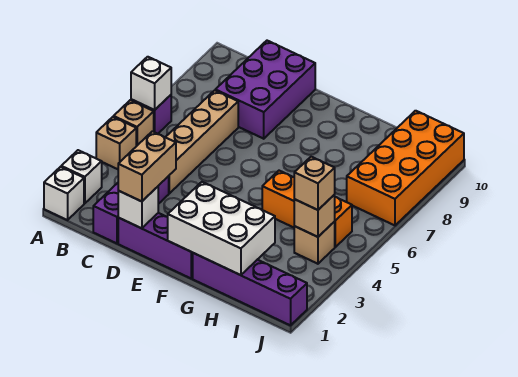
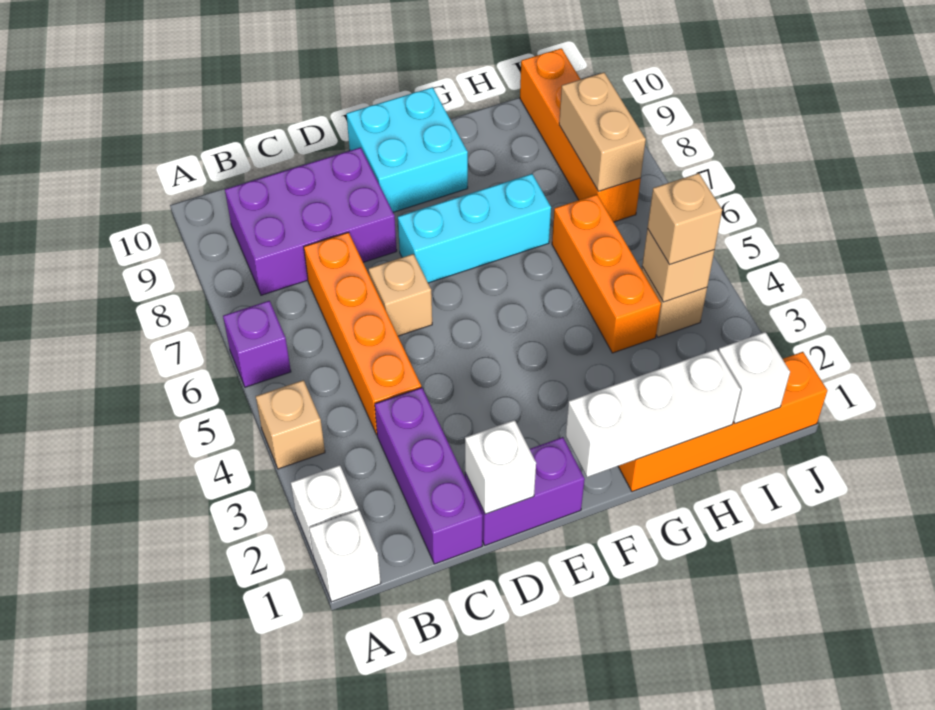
tan 1x1 brick [114,100,154,146] -> tan 1x1 brick moved to [369,254,432,336]
white 1x1 brick [131,57,171,110] -> white 1x1 brick moved to [718,332,790,424]
tan 1x4 brick [166,90,238,193] -> orange 1x4 brick [304,232,421,435]
purple 2x3 brick [215,41,315,139] -> purple 2x3 brick turned to [225,147,397,295]
purple 1x3 brick [118,213,193,278] -> purple 1x2 brick [465,437,585,545]
tan 1x2 brick [118,131,176,202] -> tan 1x2 brick moved to [559,72,646,191]
none -> cyan 1x3 brick [398,174,551,283]
none -> cyan 2x2 brick [347,87,468,212]
white 2x3 brick [168,182,275,275] -> white 1x3 brick [566,349,741,477]
purple 1x4 brick [193,253,307,325] -> orange 1x4 brick [618,352,827,492]
orange 1x3 brick [262,171,352,247] -> orange 1x3 brick turned to [552,195,661,353]
orange 2x4 brick [347,111,464,225] -> orange 1x4 brick [520,48,641,222]

